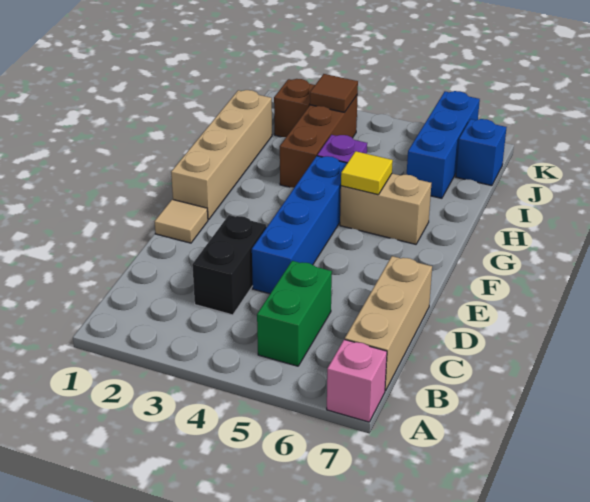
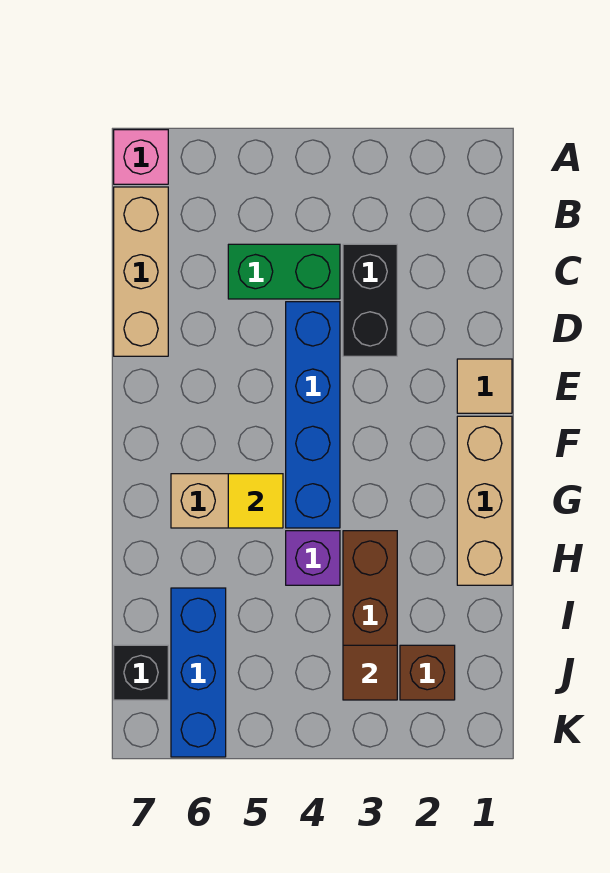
green 1x2 brick [257,261,332,366] -> green 1x2 brick turned to [228,244,340,299]
tan 1x4 brick [171,90,272,220] -> tan 1x3 brick [457,416,512,585]
blue 1x1 brick [456,119,506,186] -> black 1x1 brick [114,645,168,700]

